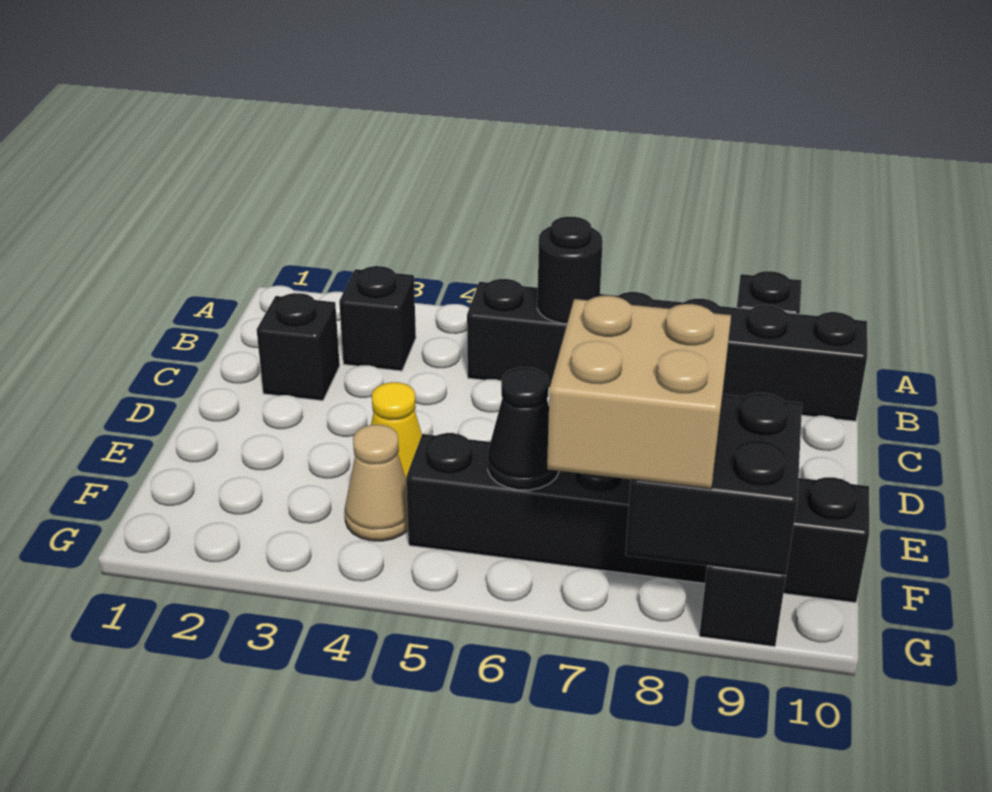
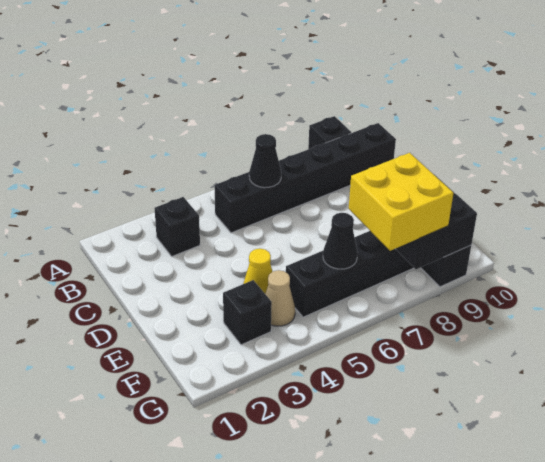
black 1x1 round brick [537,217,603,324] -> black 1x1 cone [249,134,281,188]
black 1x1 brick [257,293,340,401] -> black 1x1 brick moved to [223,280,272,345]
tan 2x2 brick [547,296,731,489] -> yellow 2x2 brick [349,153,453,251]

